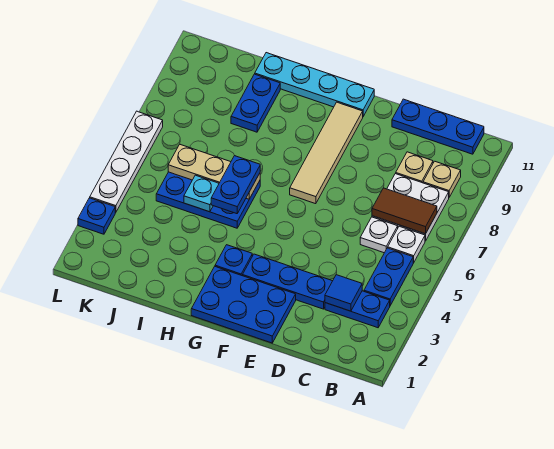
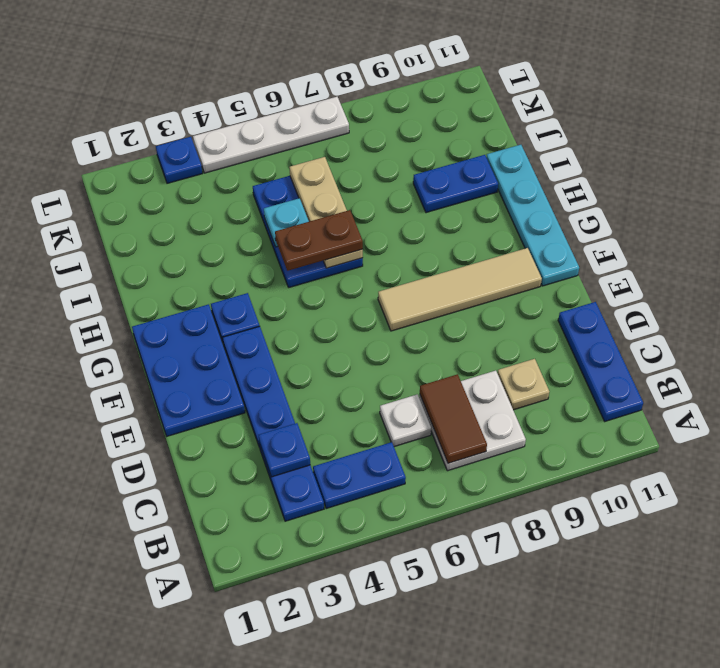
white 1x1 plate [388,226,425,263] -> none
tan 1x1 plate [423,161,461,197] -> none
blue 1x1 tile [325,275,362,311] -> blue 1x1 plate [259,423,310,477]
blue 1x2 plate [211,156,260,214] -> brown 1x2 plate [275,210,363,271]

